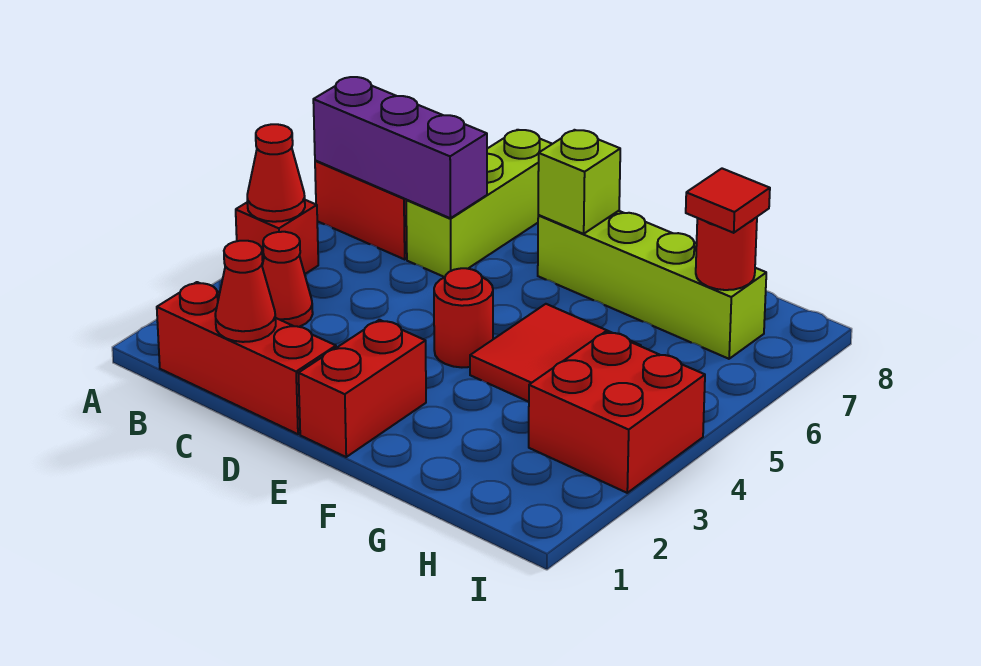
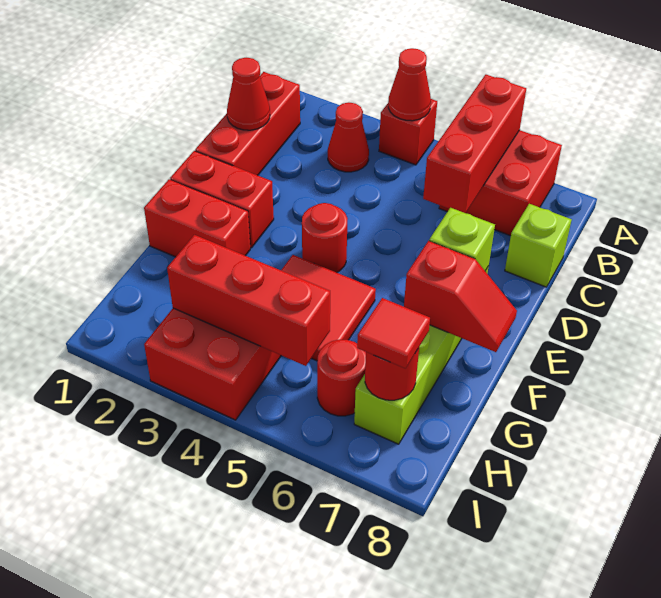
purple 1x3 brick [313,77,487,218] -> red 1x3 brick [423,75,526,213]
lime 1x3 brick [406,130,552,277] -> lime 1x1 brick [505,204,572,287]
none -> red 1x2 brick [144,179,250,257]
none -> red 1x2 slope [404,241,517,352]
none -> red 1x3 brick [167,235,330,366]
none -> red 1x1 round brick [317,340,366,416]

